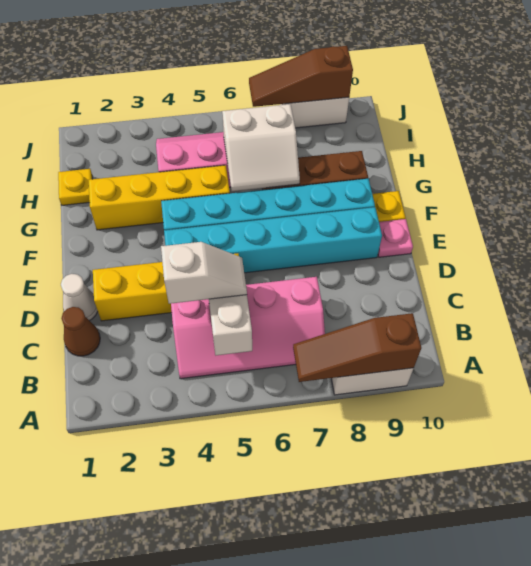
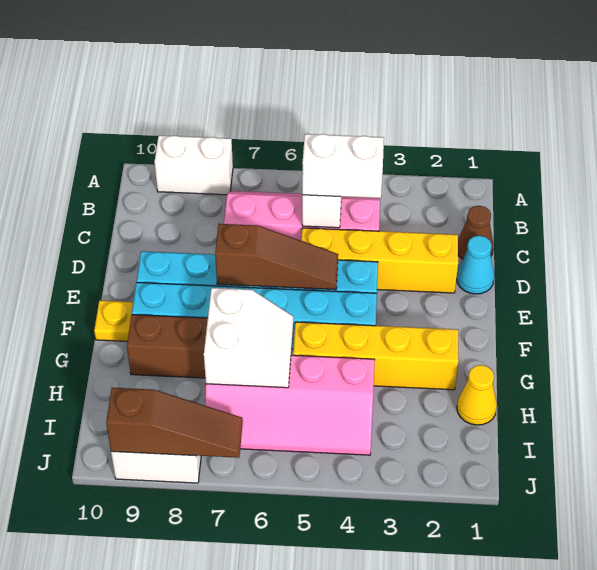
brown 1x3 slope [293,313,421,382] -> brown 1x3 slope moved to [215,224,338,290]
white 1x2 slope [161,242,247,304] -> white 1x2 brick [302,134,384,198]
white 1x1 cone [61,274,98,321] -> cyan 1x1 cone [457,236,494,294]
pink 1x1 plate [378,219,413,257] -> none
white 2x2 slope [222,104,300,191] -> white 2x2 slope turned to [204,288,293,388]
yellow 1x1 plate [58,169,93,205] -> yellow 1x1 cone [457,365,497,425]

